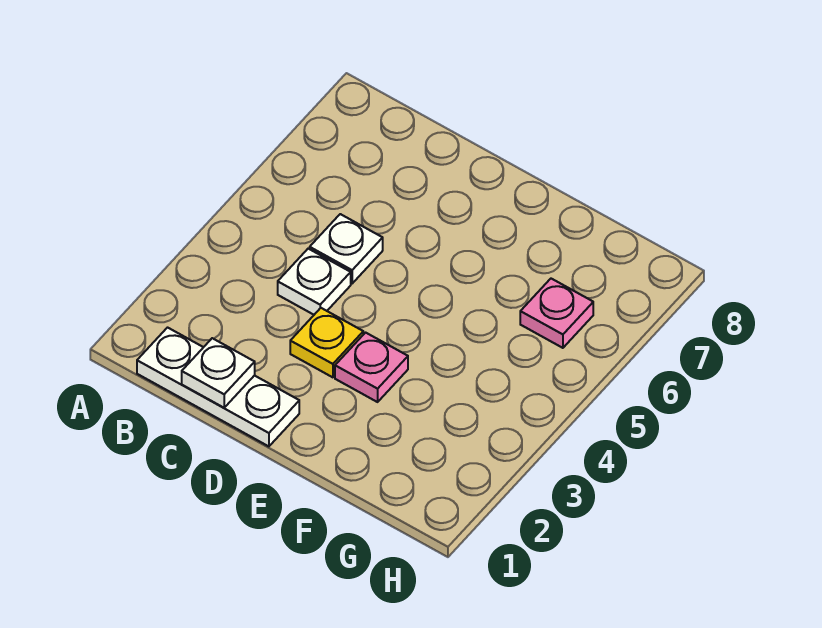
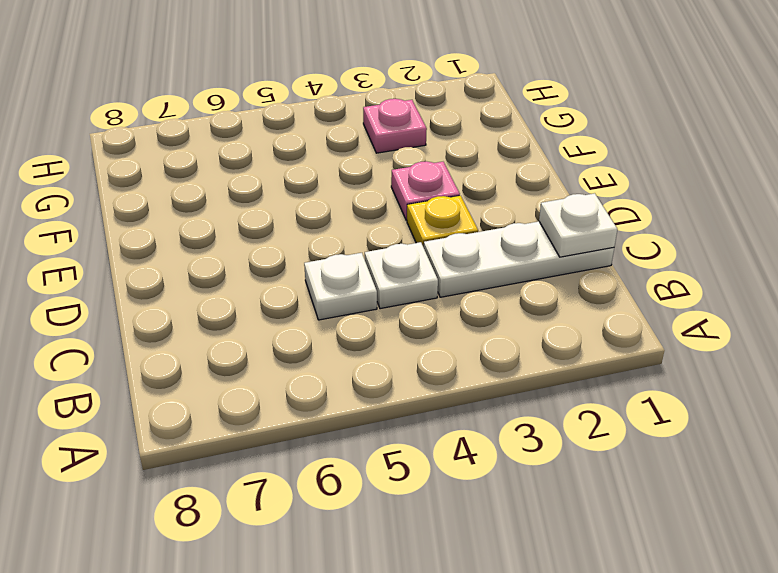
white 1x3 plate [137,328,299,446] -> white 1x3 plate turned to [424,221,614,297]
pink 1x1 plate [520,279,593,348] -> pink 1x1 plate moved to [363,99,427,153]

